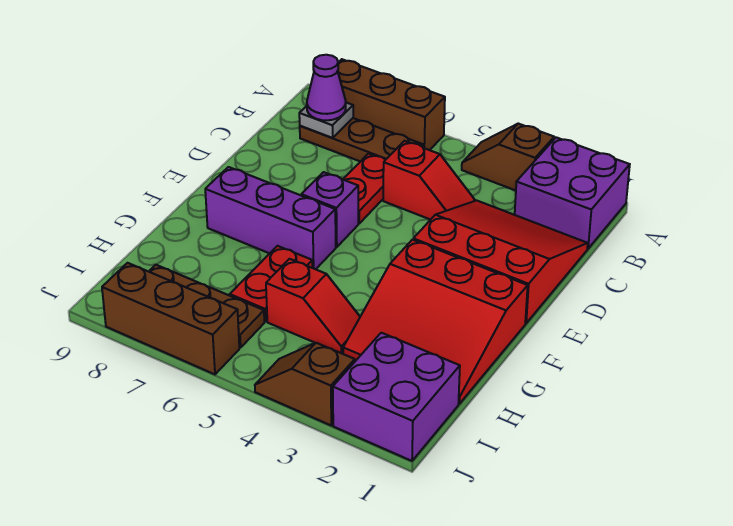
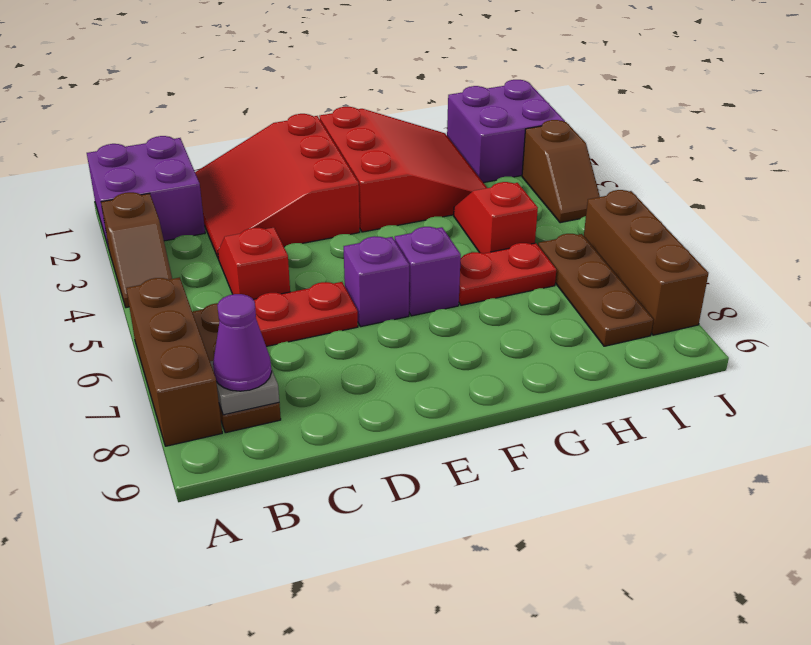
purple 1x3 brick [205,167,336,269] -> purple 1x1 brick [395,227,461,316]

